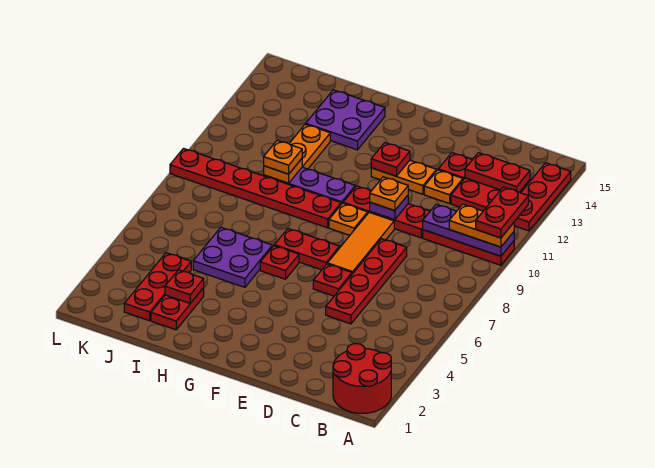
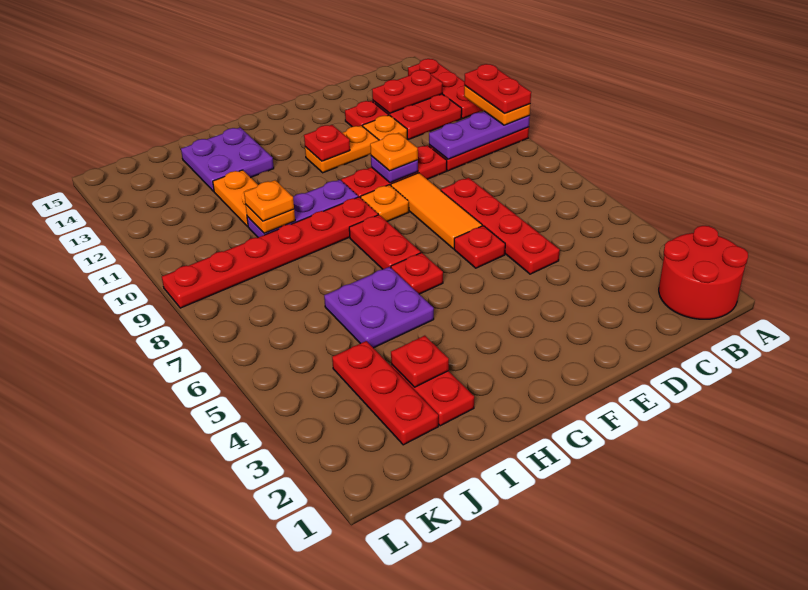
orange 1x2 plate [449,204,514,247] -> orange 1x2 plate turned to [464,85,530,125]
red 1x2 plate [274,229,340,270] -> red 1x2 plate turned to [349,215,421,269]

